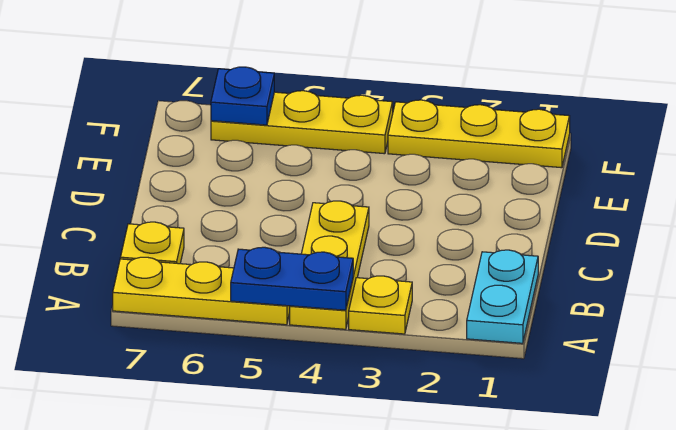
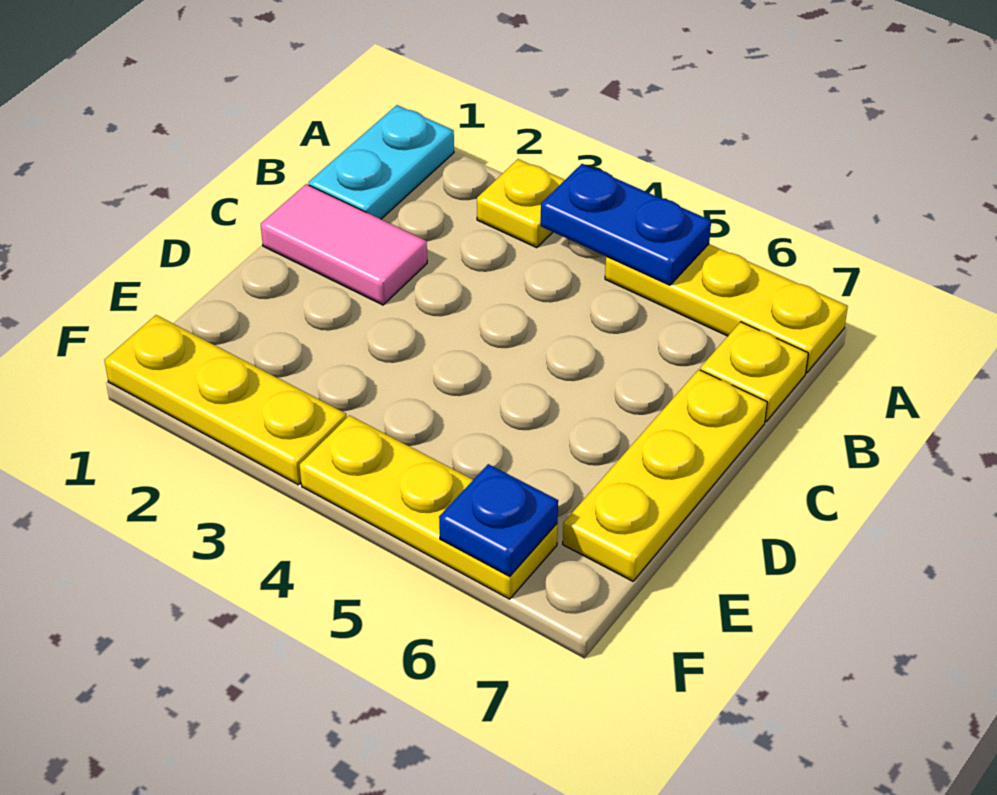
yellow 1x3 plate [290,201,369,329] -> yellow 1x3 plate moved to [563,369,767,581]
none -> pink 1x2 tile [261,184,427,305]

